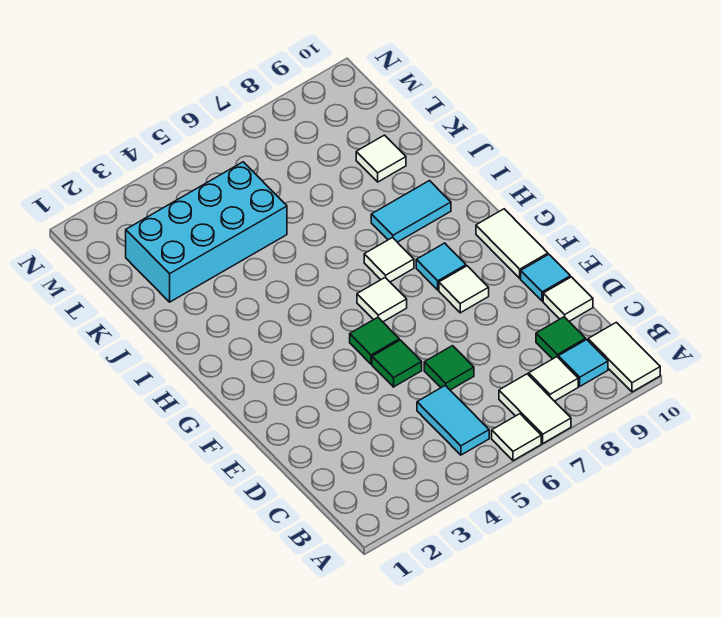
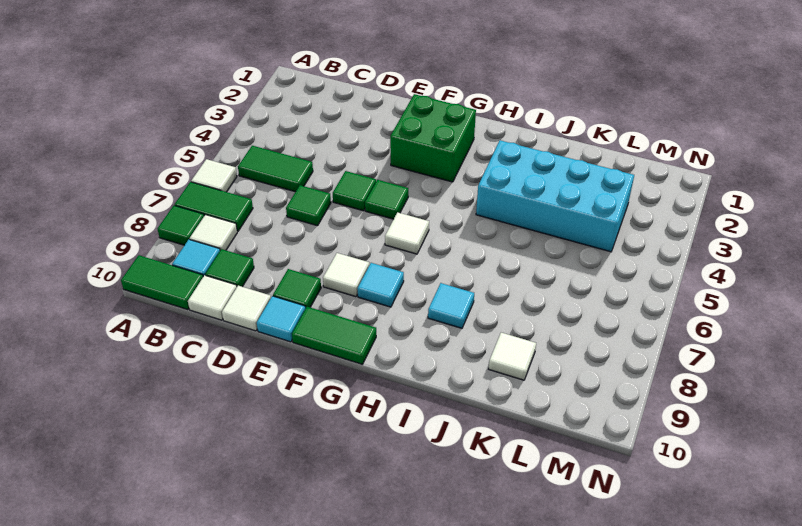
white 1x2 tile [499,374,571,443] -> green 1x2 tile [175,182,253,231]
none -> green 1x1 tile [158,205,204,245]
white 1x2 tile [588,322,660,392] -> green 1x2 tile [121,255,203,310]
cyan 1x2 tile [417,385,489,455] -> green 1x2 tile [238,146,313,192]
none -> green 1x1 tile [273,269,321,309]
none -> green 2x2 brick [390,94,476,182]
white 1x2 tile [476,209,548,278] -> green 1x2 tile [292,307,376,364]
white 1x1 tile [364,238,414,282] -> white 1x1 tile moved to [188,275,237,320]
cyan 1x2 tile [371,181,451,242] -> cyan 1x1 tile [428,283,474,328]
cyan 2x4 brick [126,162,287,302] -> cyan 2x4 brick turned to [476,140,634,252]

